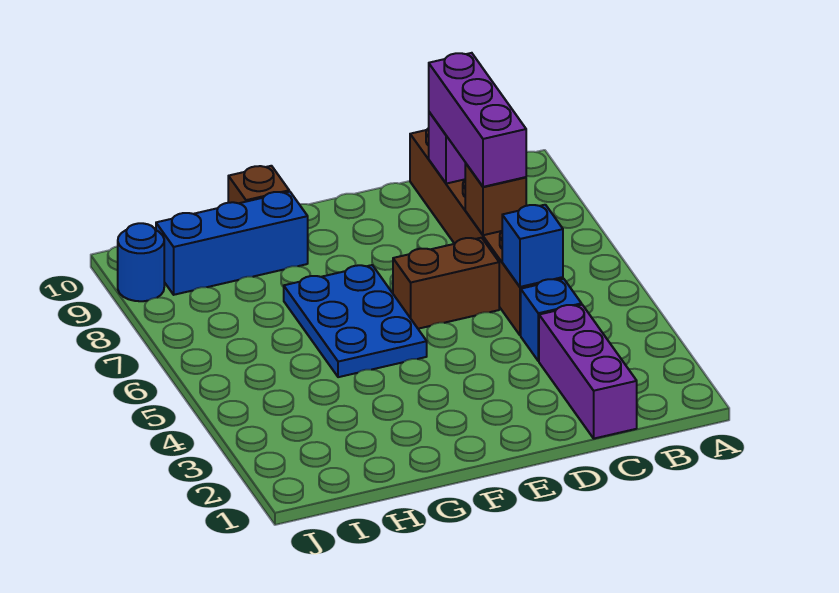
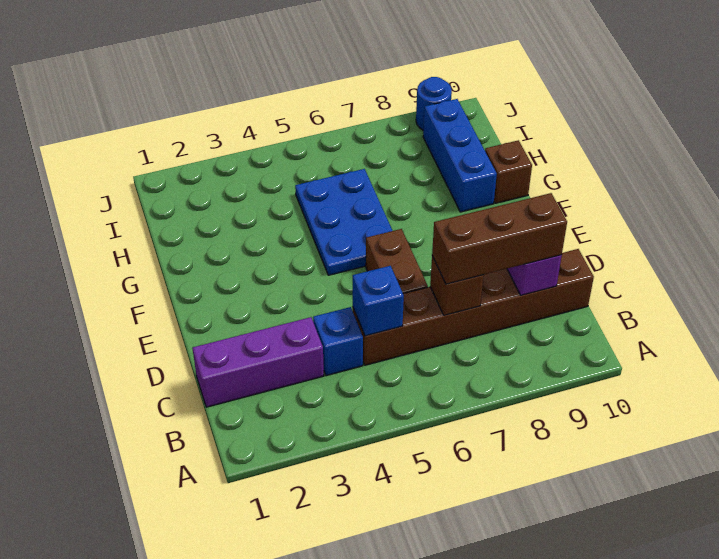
purple 1x3 brick [429,53,526,187] -> brown 1x3 brick [432,193,567,284]
blue 2x3 plate [284,265,427,377] -> blue 2x3 plate turned to [295,169,392,275]

